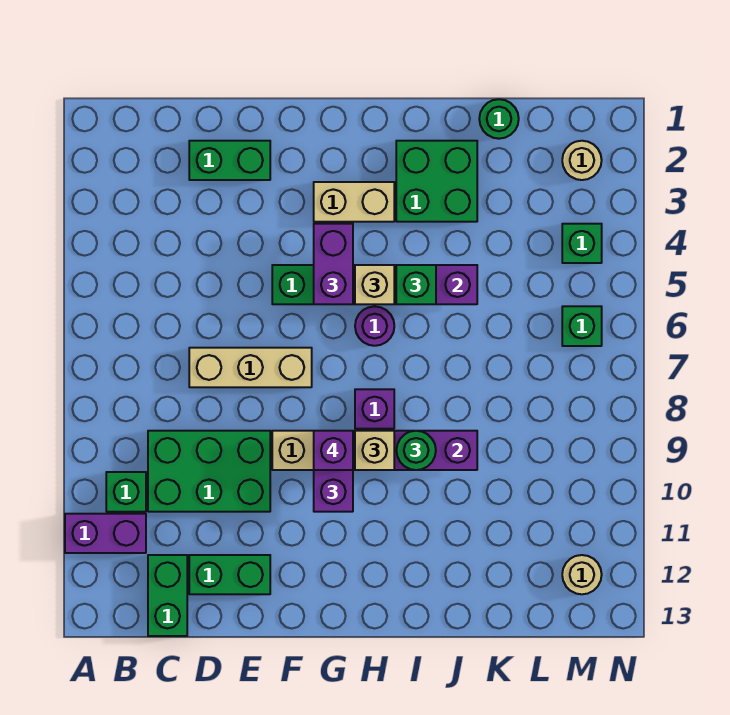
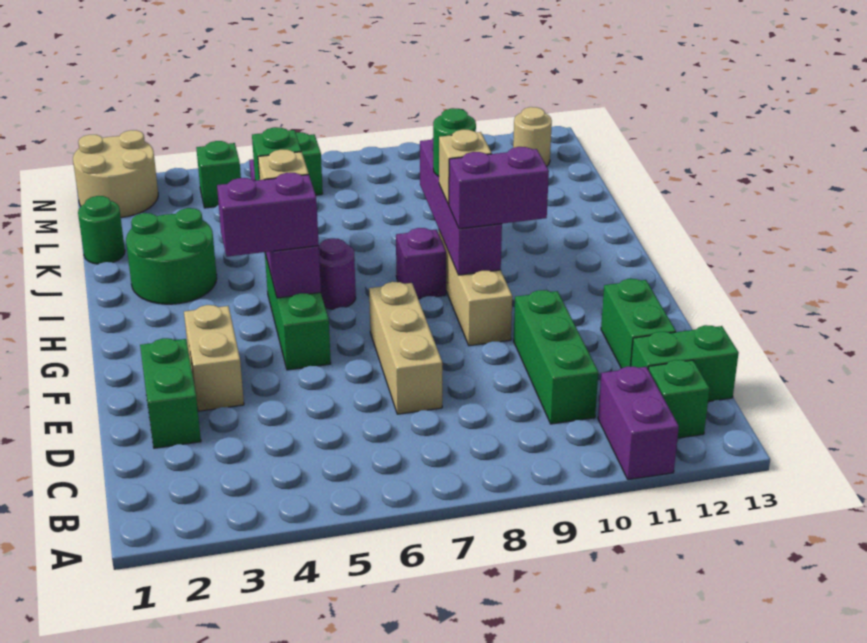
green 1x1 brick [106,472,146,512] -> green 1x1 brick moved to [648,360,710,438]
green 2x3 brick [148,431,270,512] -> green 1x3 brick [514,290,598,424]
tan 1x2 brick [314,182,394,222] -> tan 1x2 brick moved to [184,305,244,411]
purple 1x1 brick [314,431,353,470] -> none
green 2x2 brick [396,141,477,222] -> green 2x2 round brick [126,208,217,304]
tan 1x1 round brick [562,141,602,180] -> tan 2x2 round brick [73,130,158,218]

